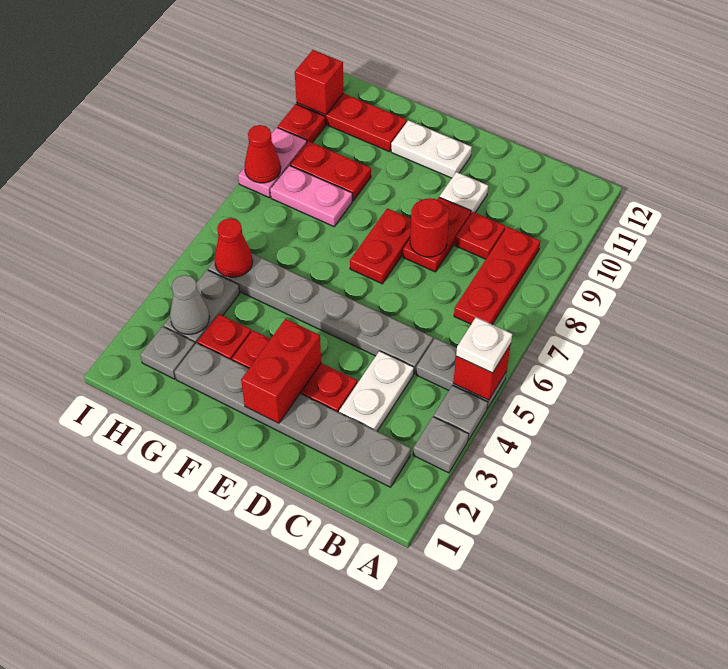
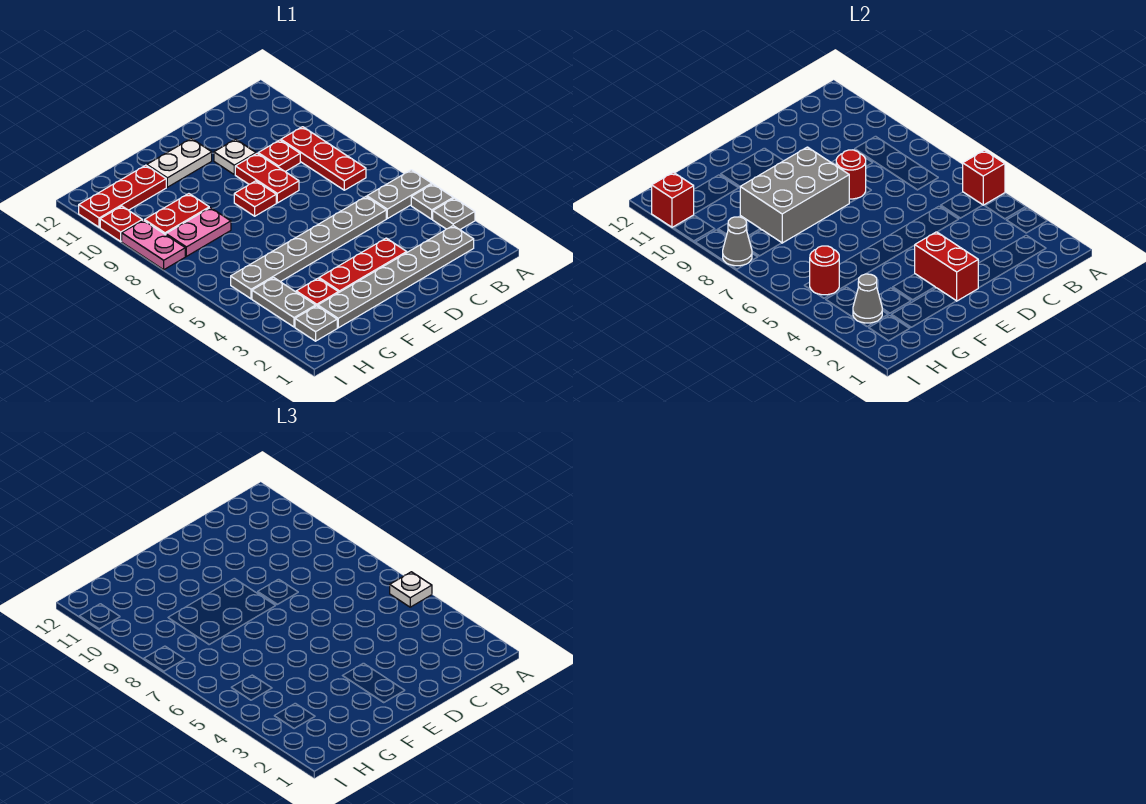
white 1x2 plate [339,351,414,431] -> none
red 1x2 plate [350,208,411,284] -> red 1x1 plate [234,181,276,216]
none -> grey 2x3 brick [740,147,849,243]
red 1x1 cone [214,218,253,277] -> red 1x1 round brick [810,246,839,295]
red 1x1 cone [244,125,281,183] -> grey 1x1 cone [723,217,752,266]

